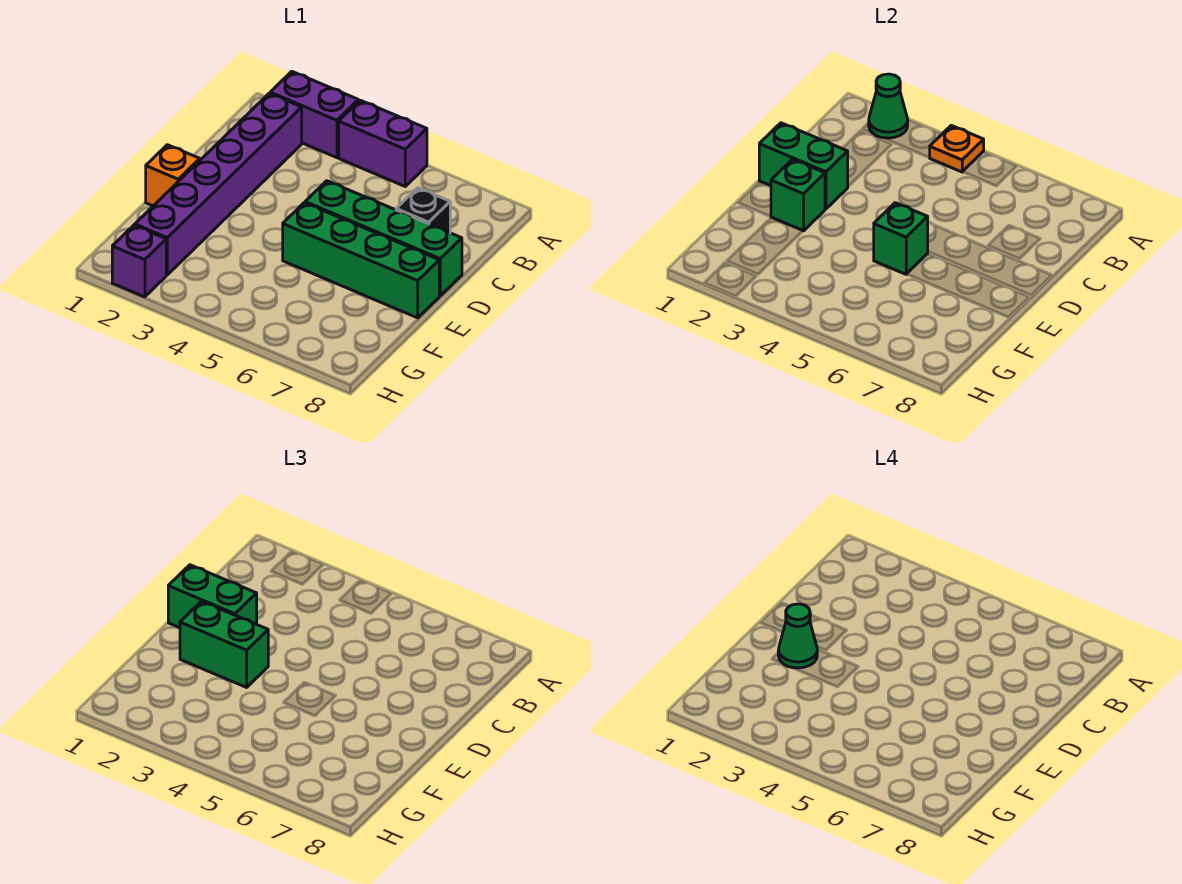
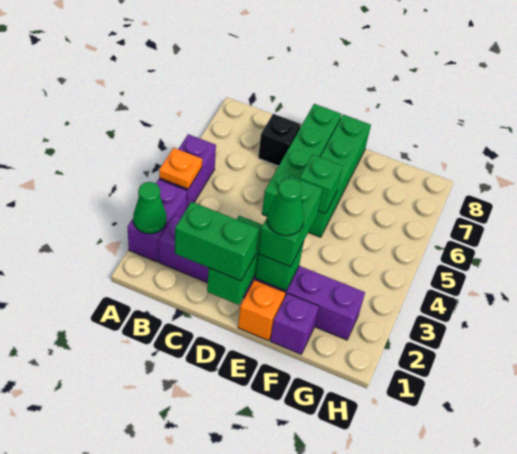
green 1x2 brick [168,565,257,628] -> green 1x2 brick turned to [175,202,259,281]
purple 1x1 brick [112,225,166,297] -> purple 1x1 brick moved to [270,293,319,354]

